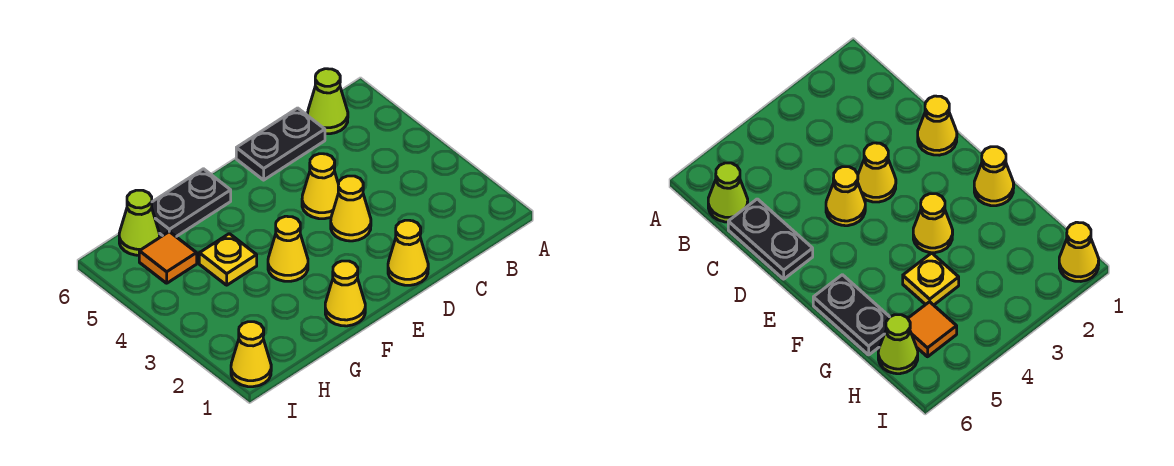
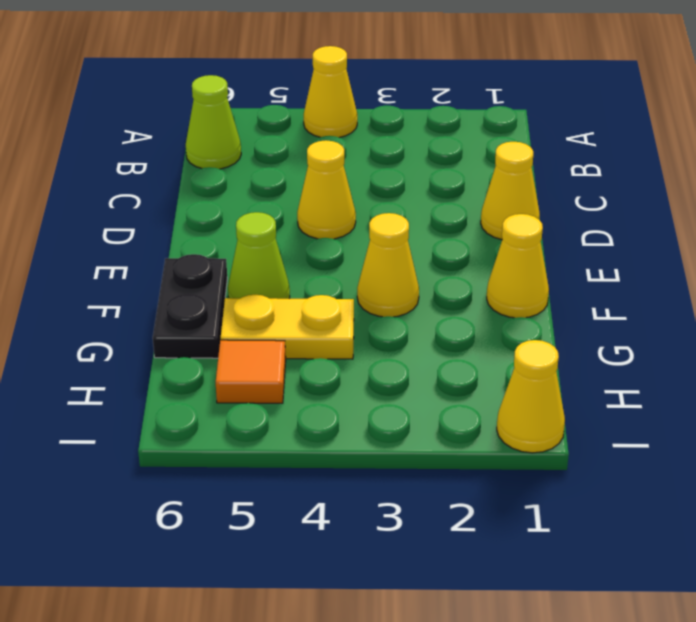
black 1x2 plate [236,108,325,180] -> none
yellow 1x1 cone [331,176,371,241] -> yellow 1x1 cone moved to [304,46,357,138]
yellow 1x1 plate [199,234,257,285] -> yellow 1x2 plate [221,295,354,359]
lime 1x1 cone [119,190,159,255] -> lime 1x1 cone moved to [228,212,290,299]

